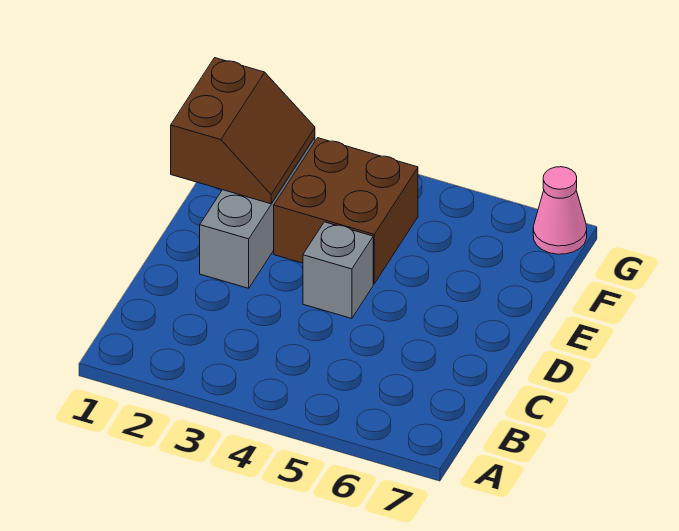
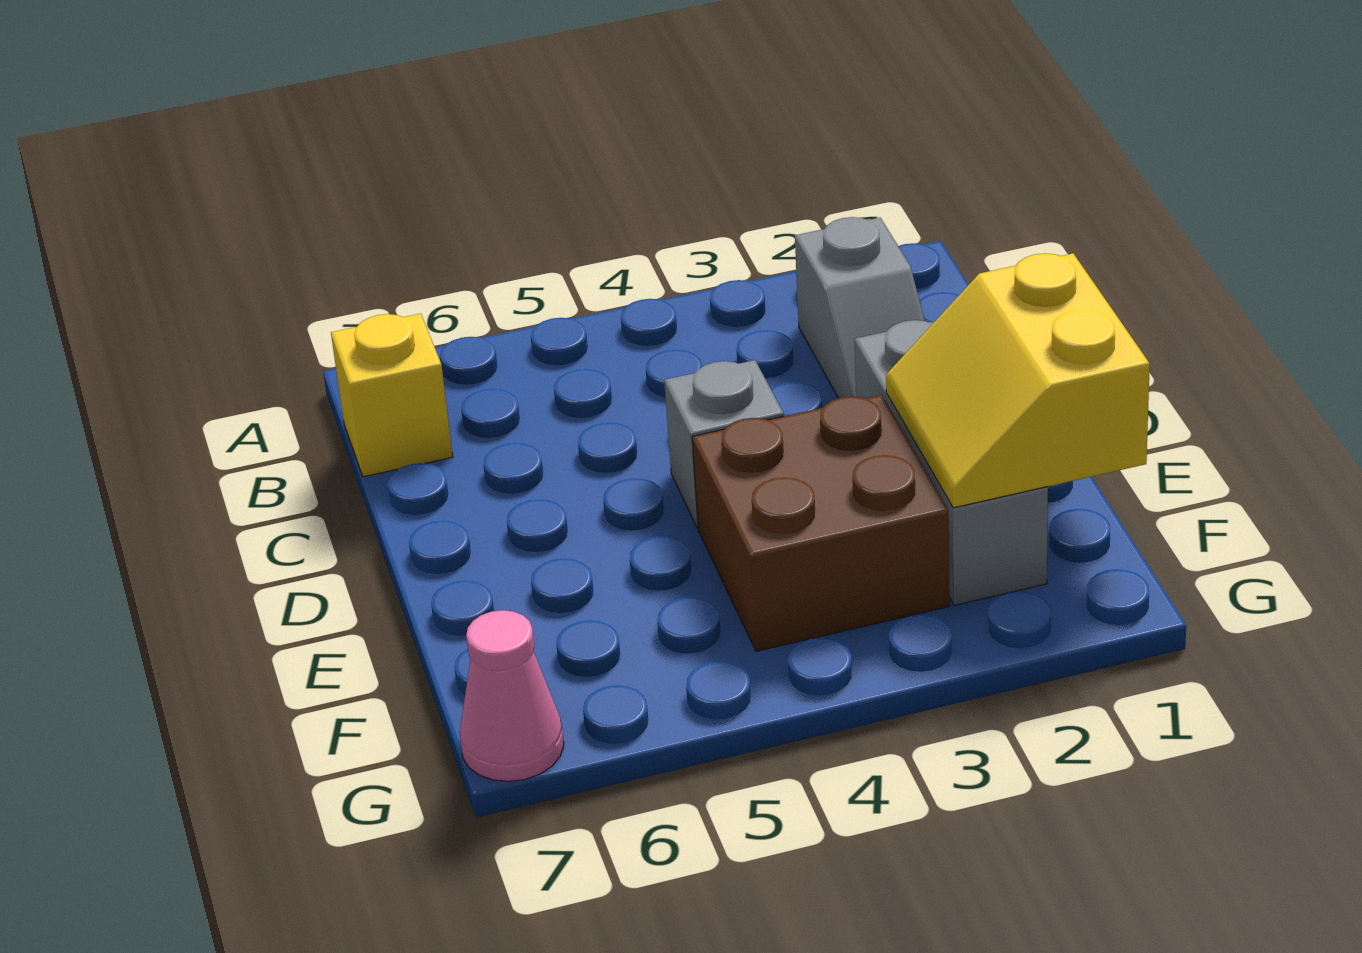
none -> grey 1x2 slope [795,217,925,398]
none -> yellow 1x1 brick [331,314,453,477]
brown 2x2 slope [171,58,315,204] -> yellow 2x2 slope [886,253,1150,508]

